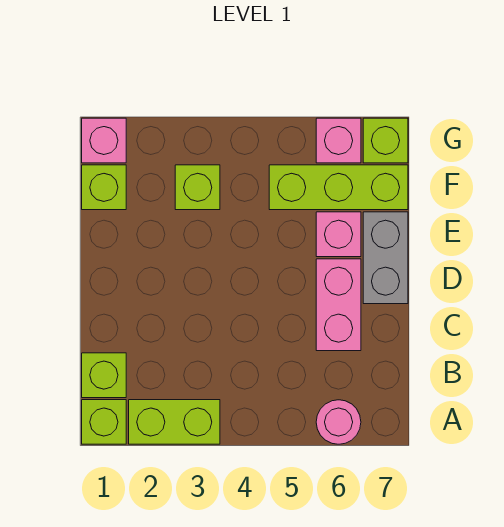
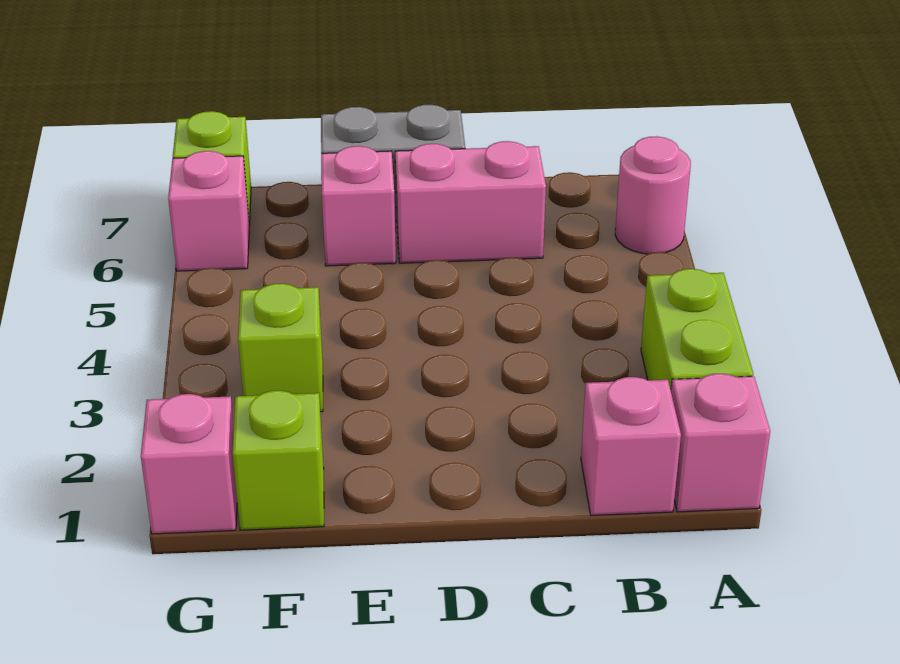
lime 1x1 brick [82,400,126,444] -> pink 1x1 brick [671,374,770,512]
lime 1x1 brick [82,353,126,398] -> pink 1x1 brick [581,377,681,515]
lime 1x3 brick [269,165,408,210] -> none

